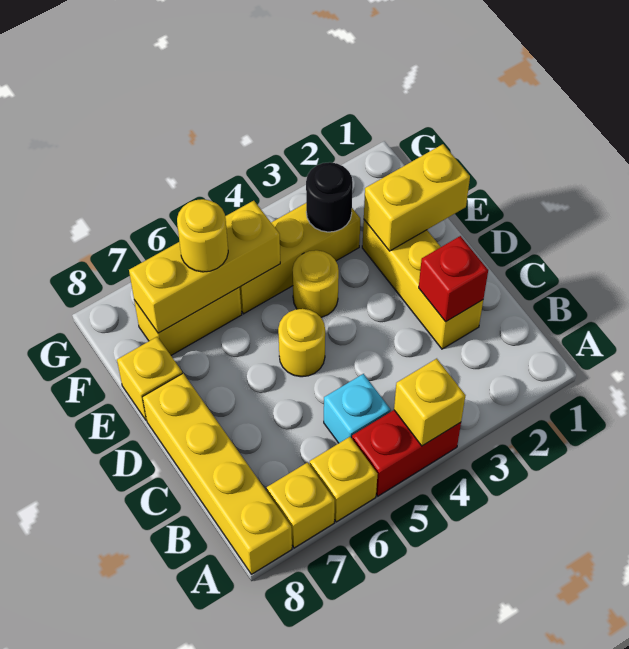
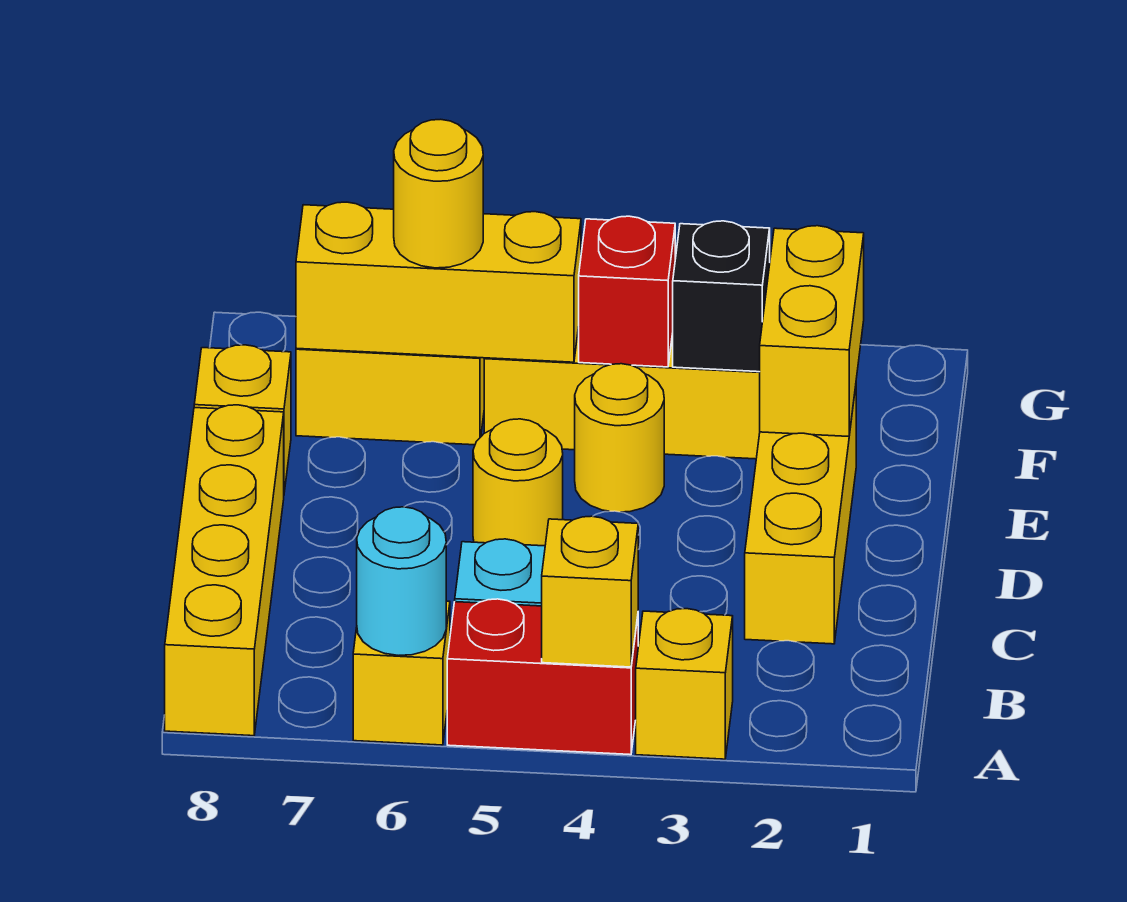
none -> cyan 1x1 round brick [357,507,446,655]
yellow 1x1 brick [267,462,335,548] -> yellow 1x1 brick moved to [636,609,733,759]
red 1x1 brick [419,236,488,322] -> red 1x1 brick moved to [579,216,675,367]
yellow 1x2 brick [364,144,470,251] -> yellow 1x2 brick turned to [760,226,864,437]
black 1x1 round brick [306,162,353,232] -> black 1x1 brick [673,221,770,372]

